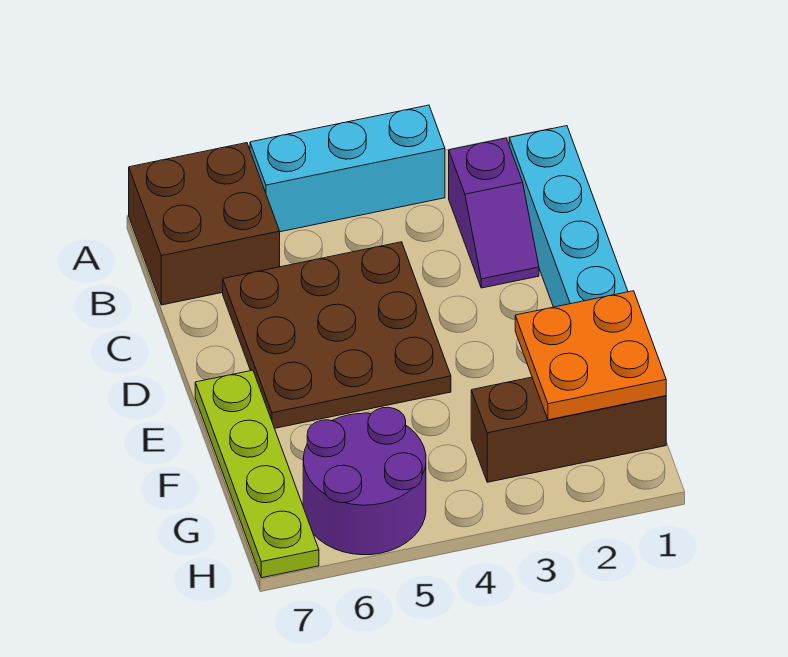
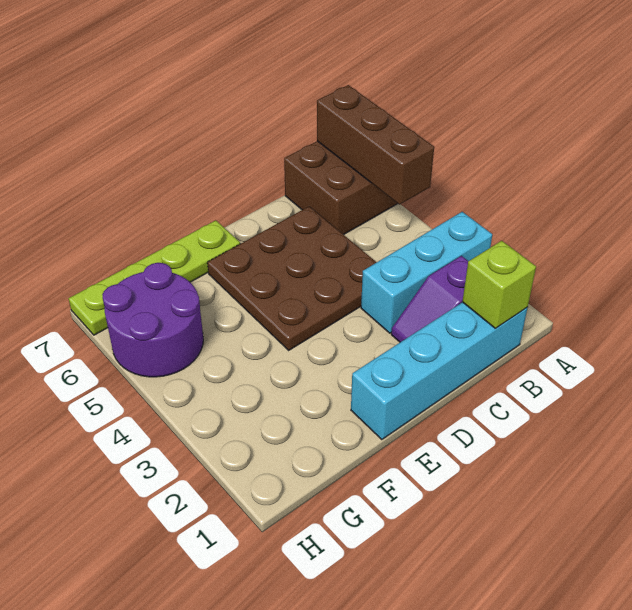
cyan 1x3 brick [250,105,445,232] -> cyan 1x3 brick turned to [361,212,492,333]
none -> lime 1x1 brick [462,241,536,329]
orange 2x2 plate [515,291,666,420] -> none
brown 1x3 brick [471,377,666,482] -> brown 1x3 brick moved to [317,85,434,205]

